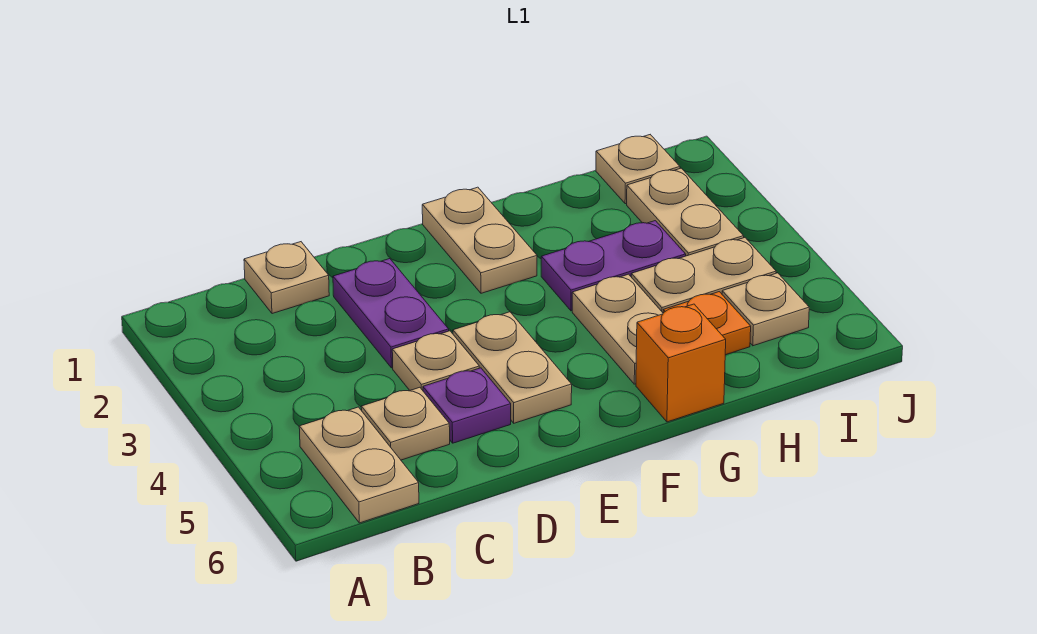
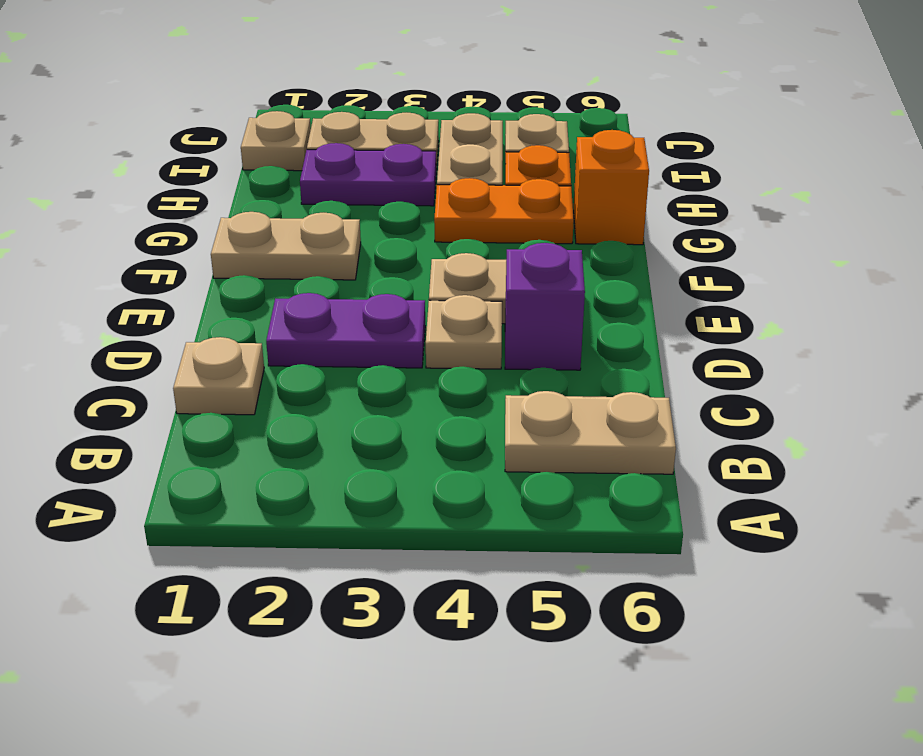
tan 1x1 plate [361,387,450,460] -> none
purple 1x1 plate [423,368,511,443] -> purple 1x1 brick [505,243,585,370]
purple 1x2 plate [541,221,686,311] -> purple 1x2 plate turned to [300,143,436,206]
tan 1x2 plate [572,274,663,384] -> orange 1x2 plate [434,178,574,244]

